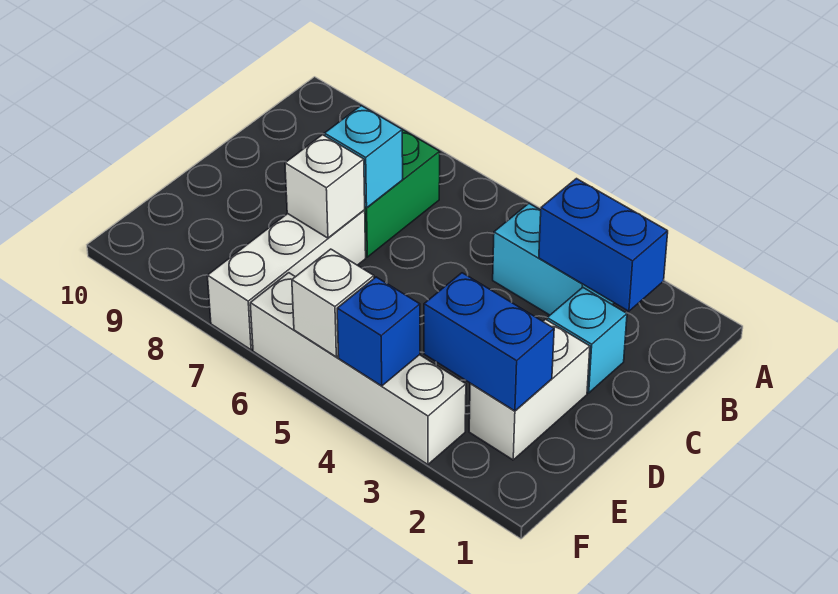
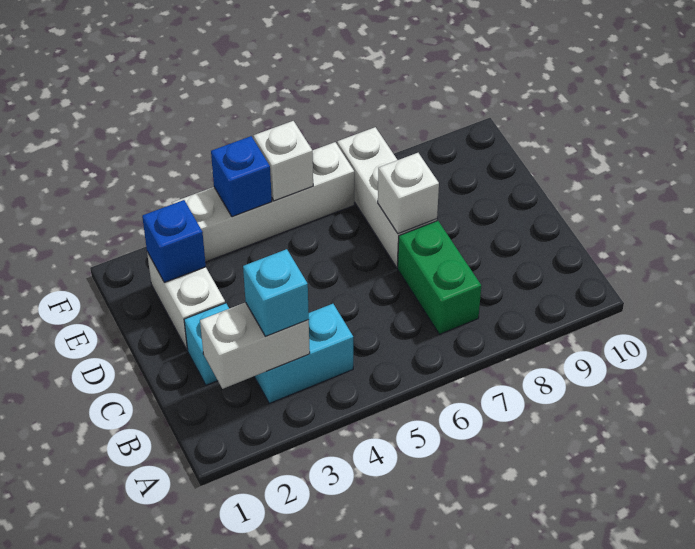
blue 1x2 brick [539,179,668,311] -> white 1x2 brick [200,302,310,389]
cyan 1x1 brick [324,106,403,208] -> cyan 1x1 brick moved to [243,249,309,336]
blue 1x2 brick [424,273,554,411] -> blue 1x1 brick [142,200,206,282]

